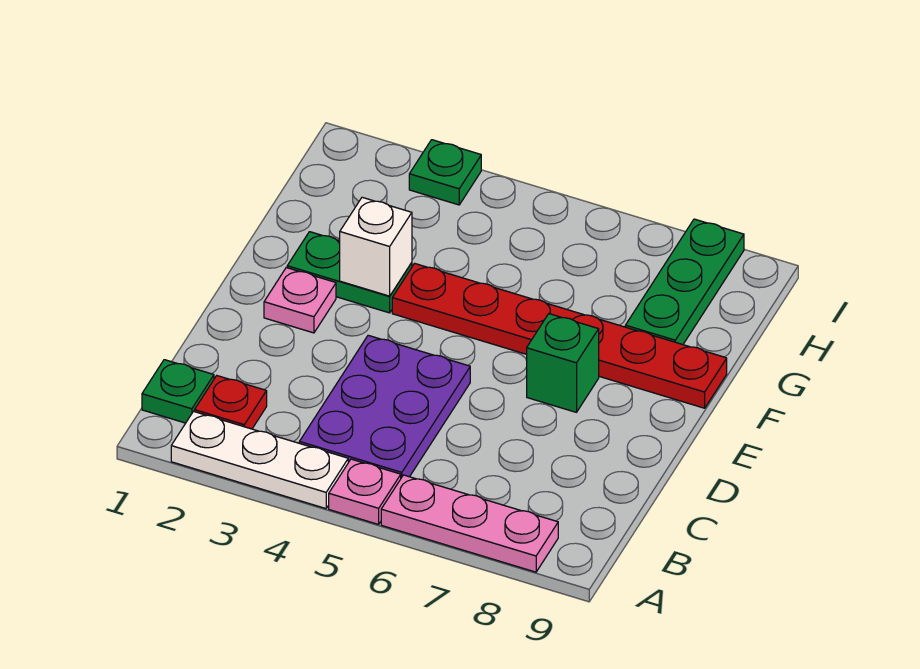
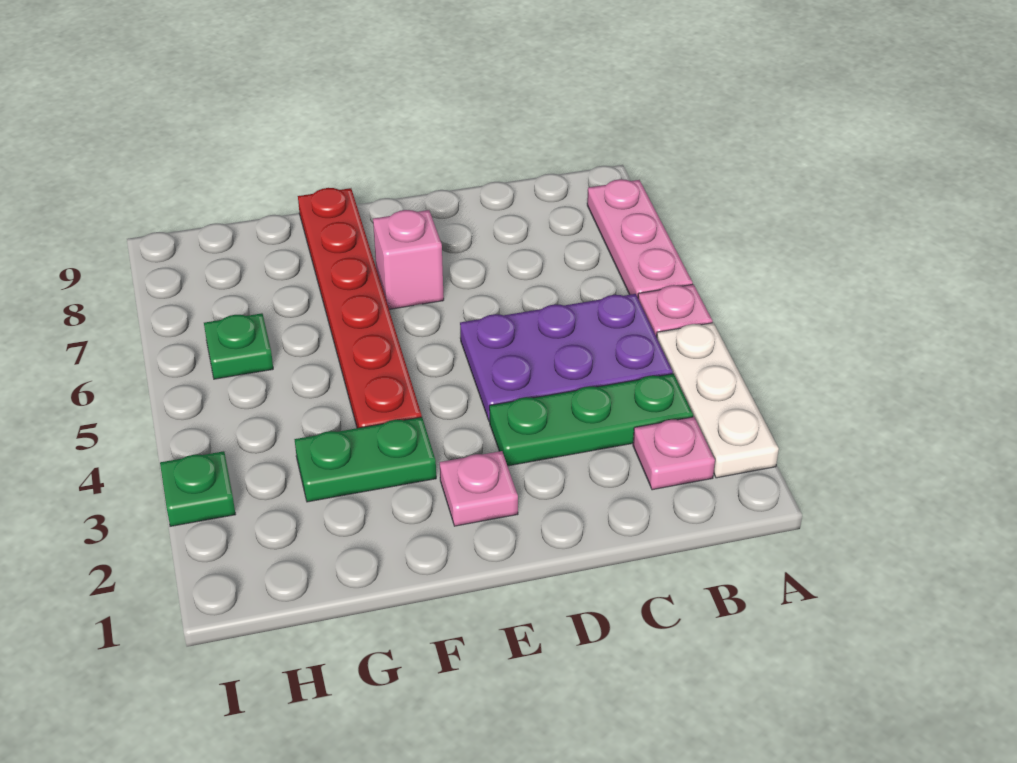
green 1x1 plate [142,360,214,423] -> green 1x1 plate moved to [204,313,273,379]
red 1x1 plate [194,376,267,429] -> pink 1x1 plate [633,417,715,490]
green 1x1 brick [527,314,599,412] -> pink 1x1 brick [373,210,444,309]
green 1x2 plate [287,232,412,313] -> green 1x2 plate turned to [294,417,436,502]
white 1x1 brick [340,197,412,296] -> none
green 1x3 plate [625,219,744,345] -> green 1x3 plate moved to [489,374,693,466]

